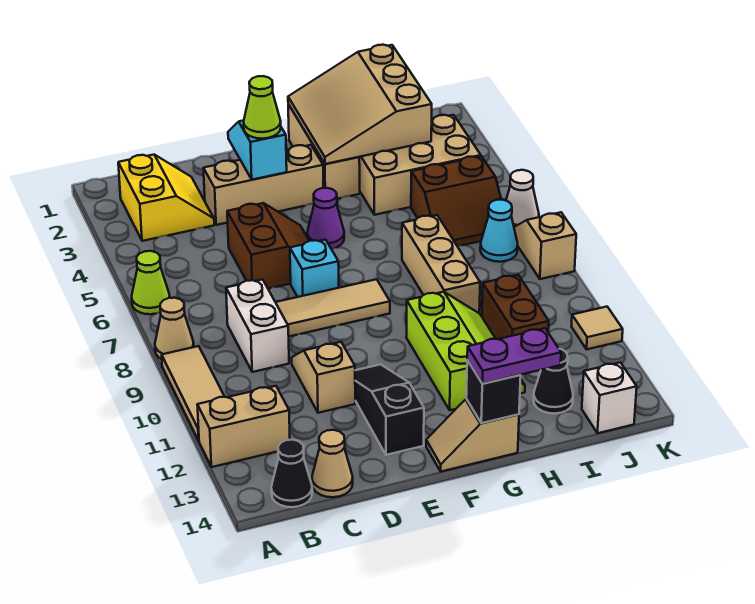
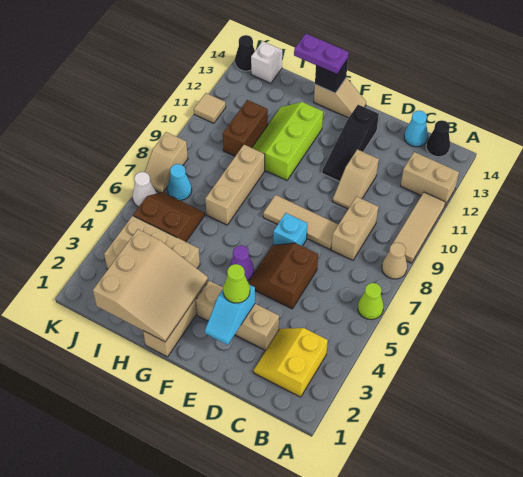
white 1x2 brick [226,279,289,372] -> tan 1x2 brick [331,197,378,260]
tan 1x1 cone [312,430,353,497] -> cyan 1x1 cone [404,111,428,147]
black 1x1 cone [534,349,573,414] -> black 1x1 cone moved to [235,35,255,71]

